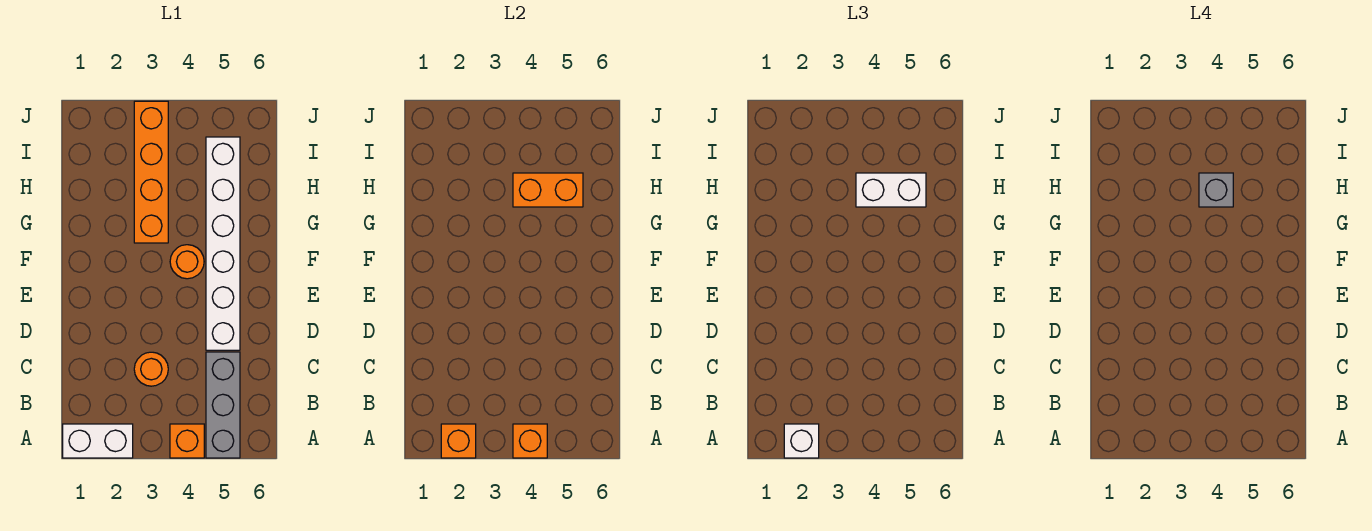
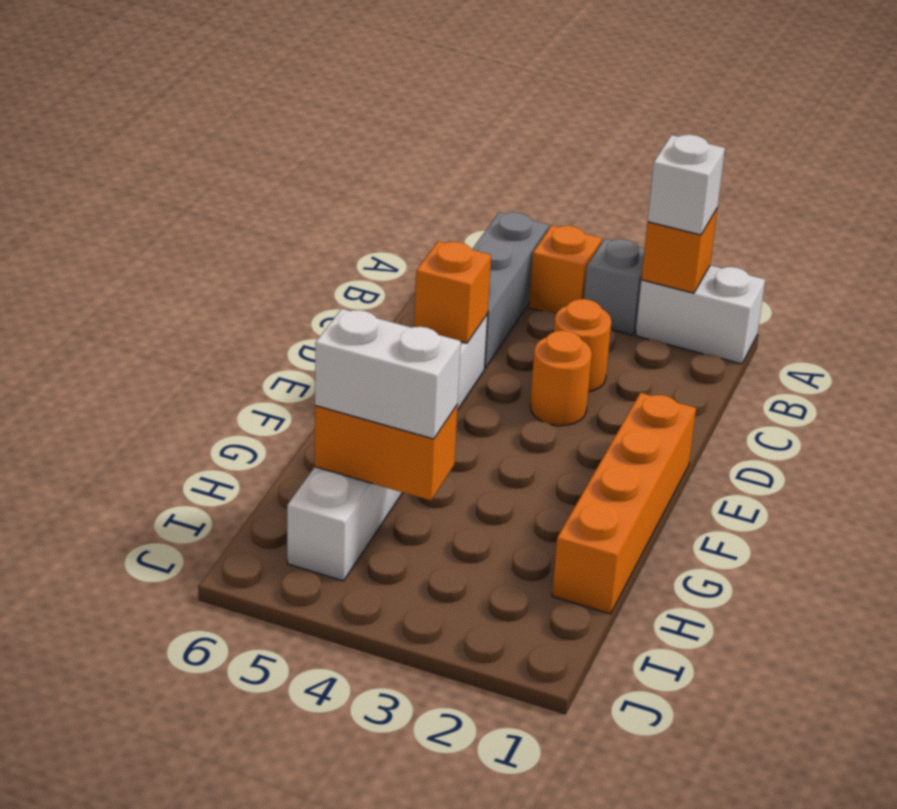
orange 1x1 brick [513,424,547,458] -> orange 1x1 brick moved to [414,241,491,343]
orange 1x1 round brick [170,245,204,279] -> orange 1x1 round brick moved to [530,331,592,426]
orange 1x4 brick [134,101,168,243] -> orange 1x4 brick moved to [552,393,696,614]
grey 1x1 brick [1199,173,1233,207] -> grey 1x1 brick moved to [584,239,645,335]

